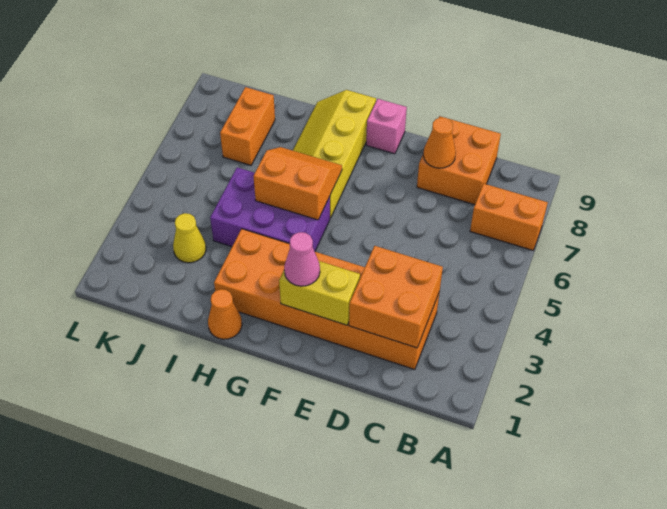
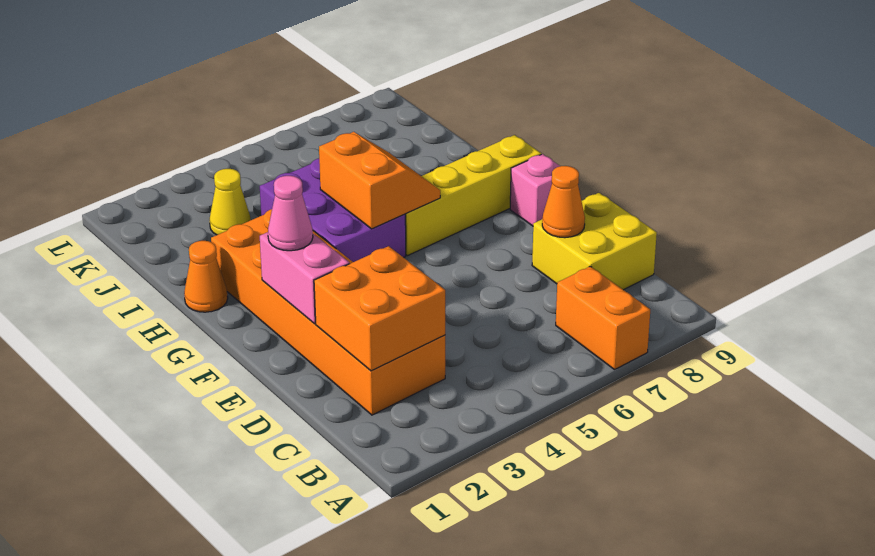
orange 2x2 brick [417,116,501,205] -> yellow 2x2 brick [532,193,657,290]
yellow 1x2 brick [279,261,360,325] -> pink 1x2 brick [260,232,350,324]
orange 1x2 brick [220,87,275,165] -> none

